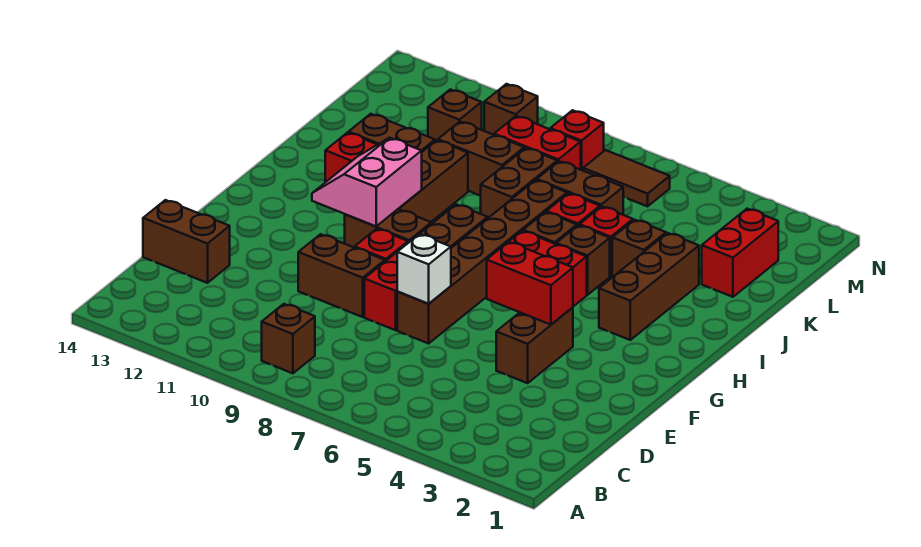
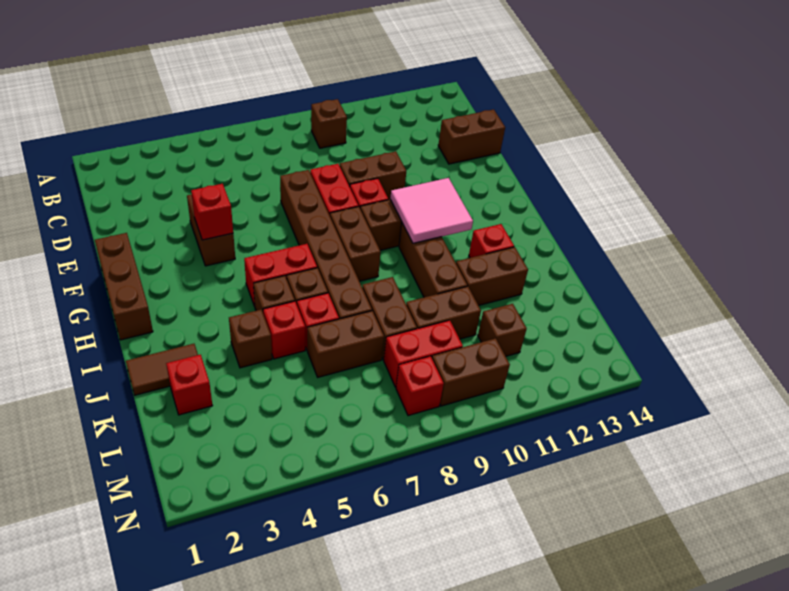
white 1x1 brick [397,234,451,304] -> none
red 1x2 brick [487,242,573,325] -> red 1x1 brick [191,184,233,240]
pink 2x2 slope [312,138,422,226] -> pink 2x2 tile [390,178,473,243]
brown 1x3 brick [599,233,699,340] -> brown 1x3 brick moved to [95,233,153,340]
red 1x2 brick [702,209,778,297] -> red 1x1 brick [166,355,213,415]
brown 1x2 tile [583,150,670,206] -> brown 1x2 tile moved to [126,344,198,395]
brown 1x1 brick [484,84,538,135] -> brown 1x2 brick [432,338,510,406]

